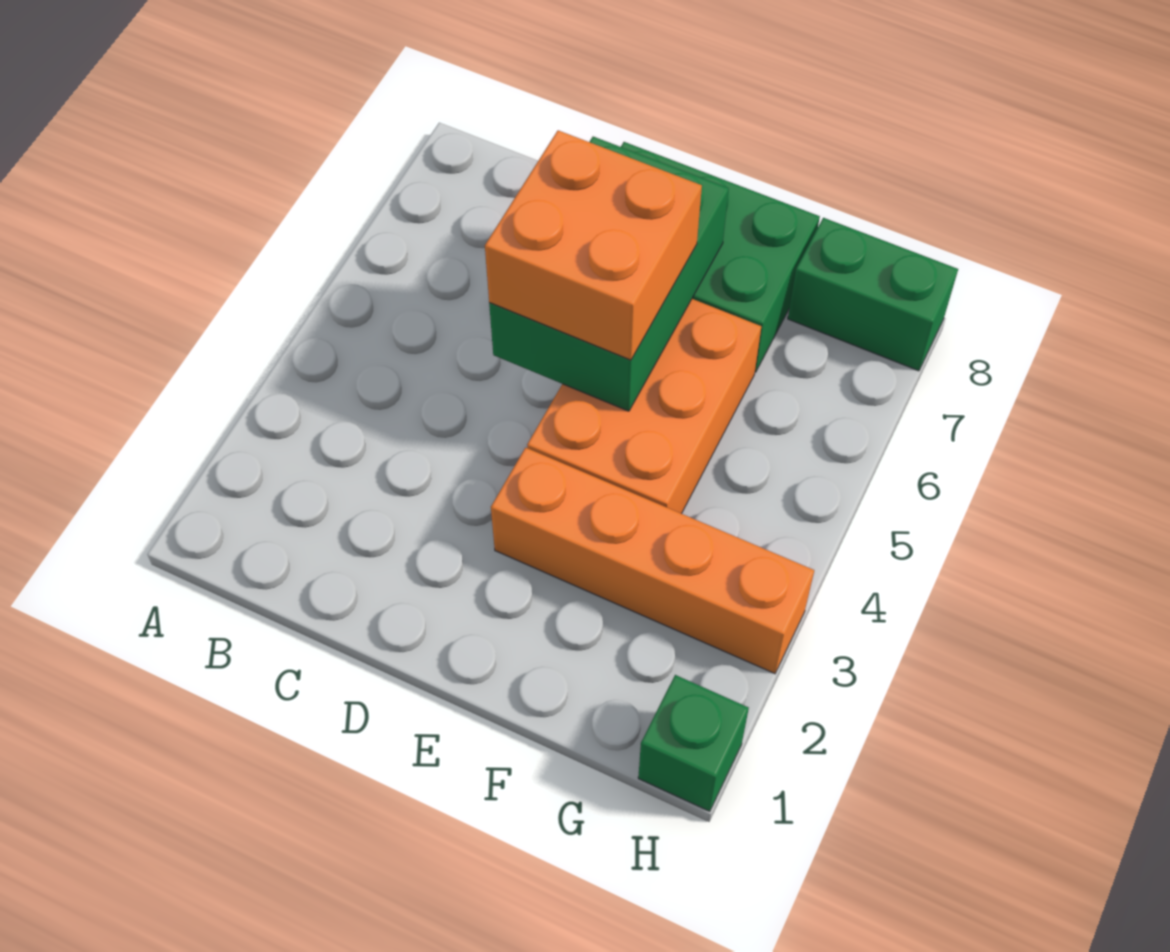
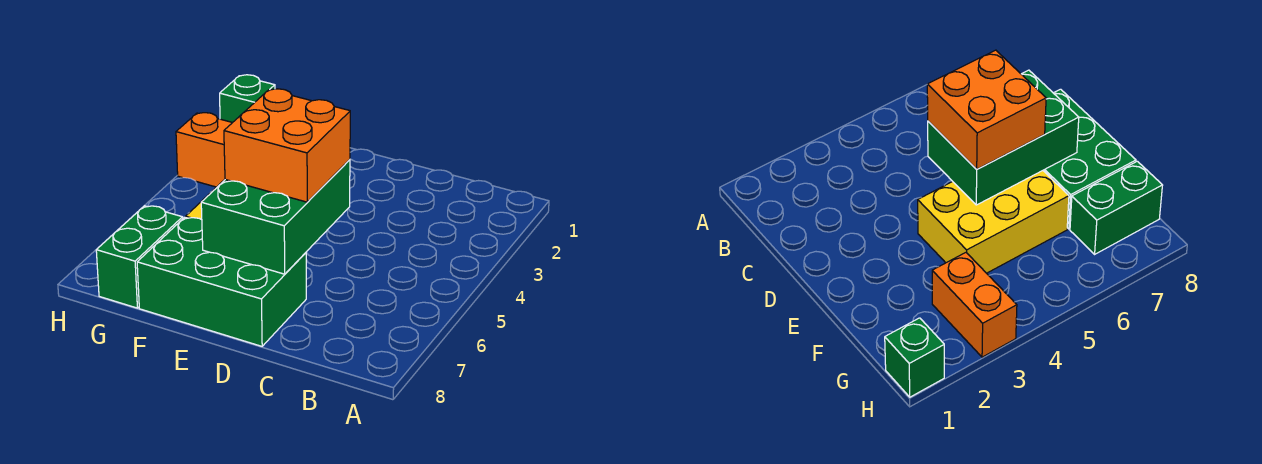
orange 1x4 brick [491,448,814,674] -> orange 1x2 brick [176,113,232,187]
orange 2x3 brick [527,299,761,514] -> yellow 2x3 brick [918,171,1069,273]
green 1x2 brick [788,218,958,371] -> green 1x2 brick turned to [96,206,183,308]

